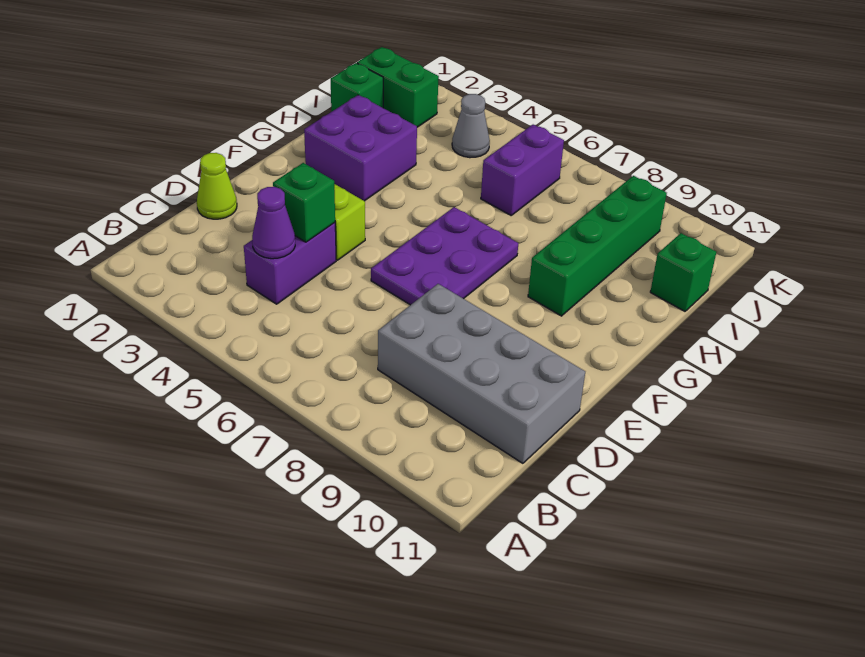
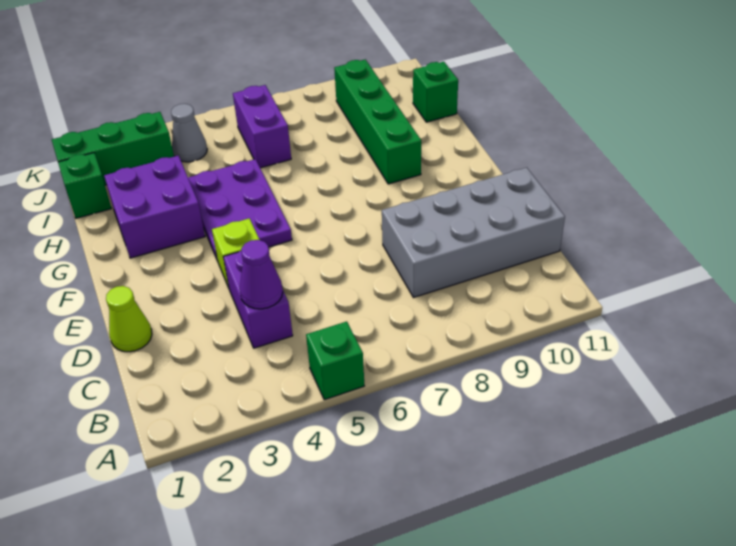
green 1x1 brick [273,163,335,242] -> green 1x1 brick moved to [306,322,364,400]
purple 2x3 plate [371,207,518,305] -> purple 2x3 plate moved to [188,159,292,261]
green 1x2 brick [357,47,439,127] -> green 1x3 brick [52,112,174,185]

